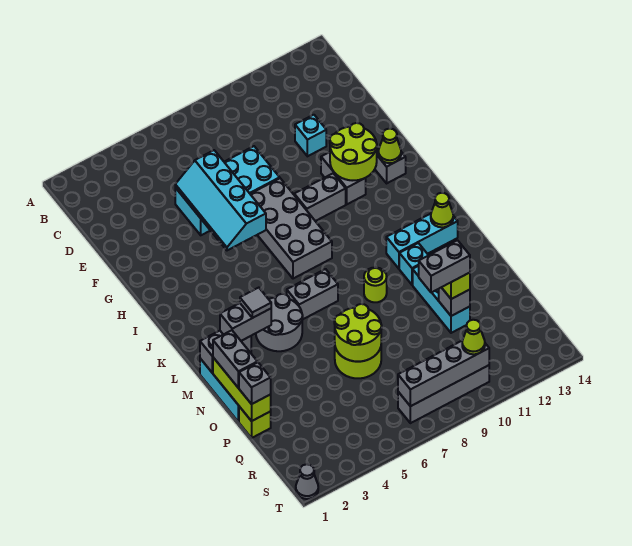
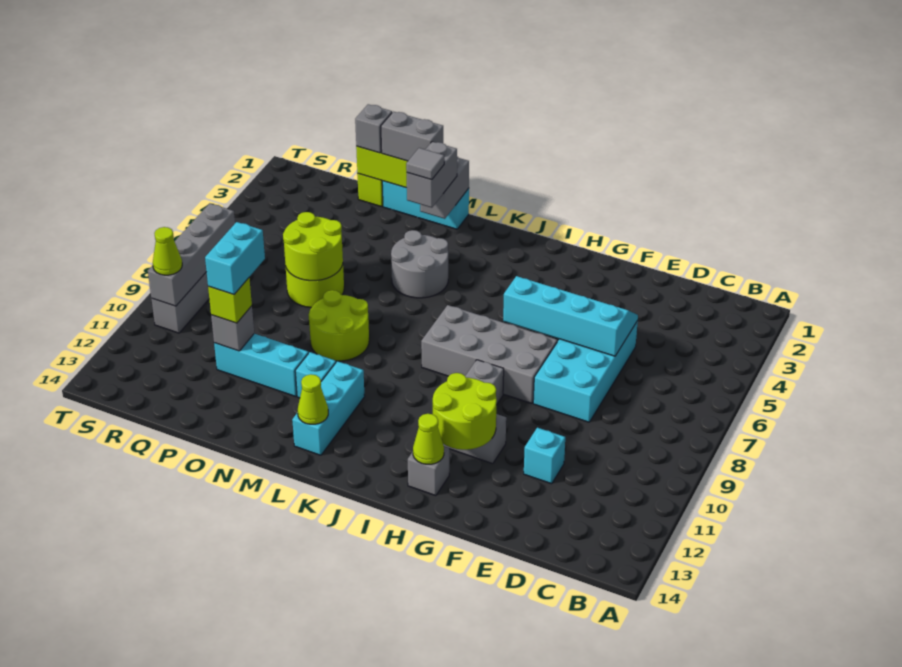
grey 1x2 brick [287,269,338,320] -> none
lime 1x1 round brick [364,267,387,302] -> lime 2x2 round brick [309,290,369,361]
grey 1x2 brick [419,240,470,293] -> cyan 1x2 brick [205,222,265,295]
grey 1x1 cone [296,464,318,499] -> none

